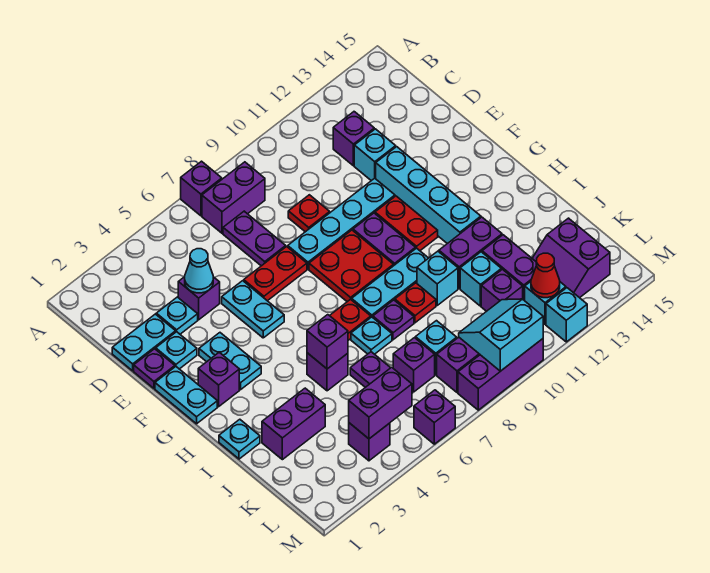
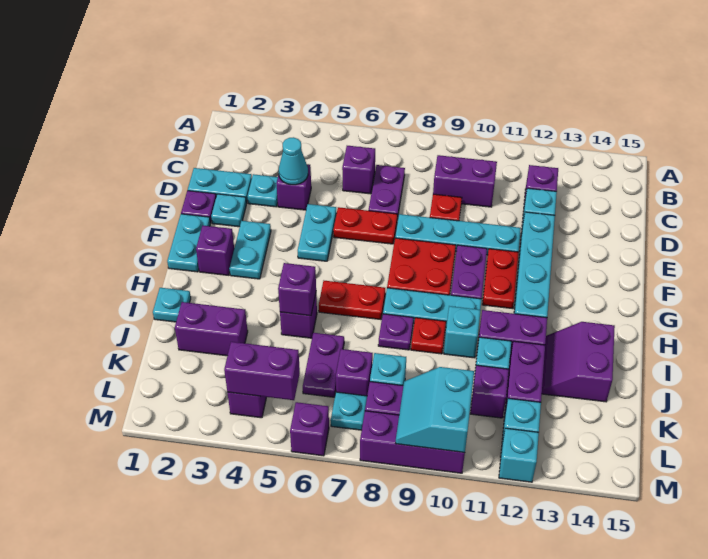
purple 1x1 brick [181,161,222,216] -> purple 1x1 brick moved to [342,146,375,194]
purple 1x2 brick [202,162,265,233] -> purple 1x2 brick moved to [433,155,497,207]
cyan 1x1 plate [351,317,392,354] -> cyan 1x1 plate moved to [331,392,367,430]
purple 2x2 slope [532,218,610,298] -> purple 2x2 slope moved to [542,322,615,402]
cyan 2x2 slope [459,299,543,371] -> cyan 2x2 slope turned to [396,367,474,453]
red 1x1 cone [531,253,560,298] -> none

